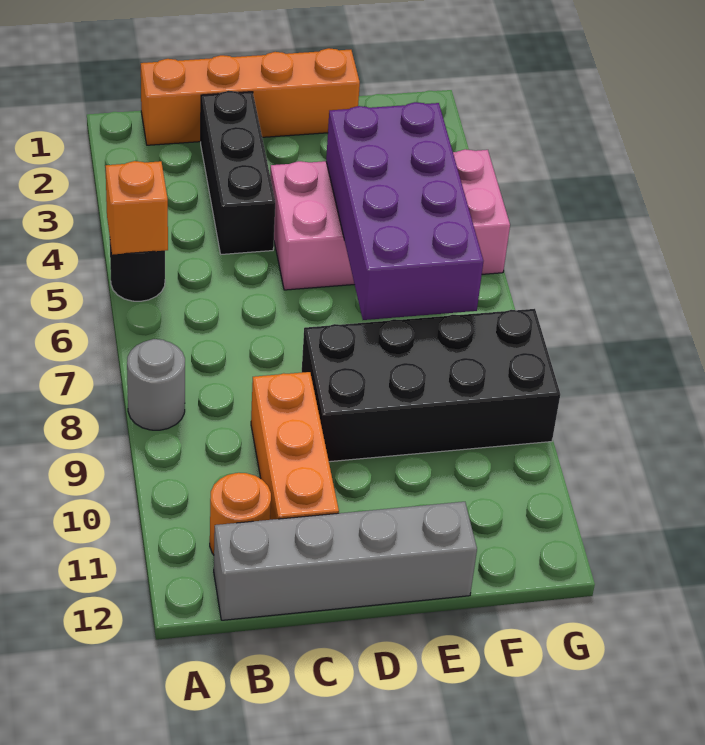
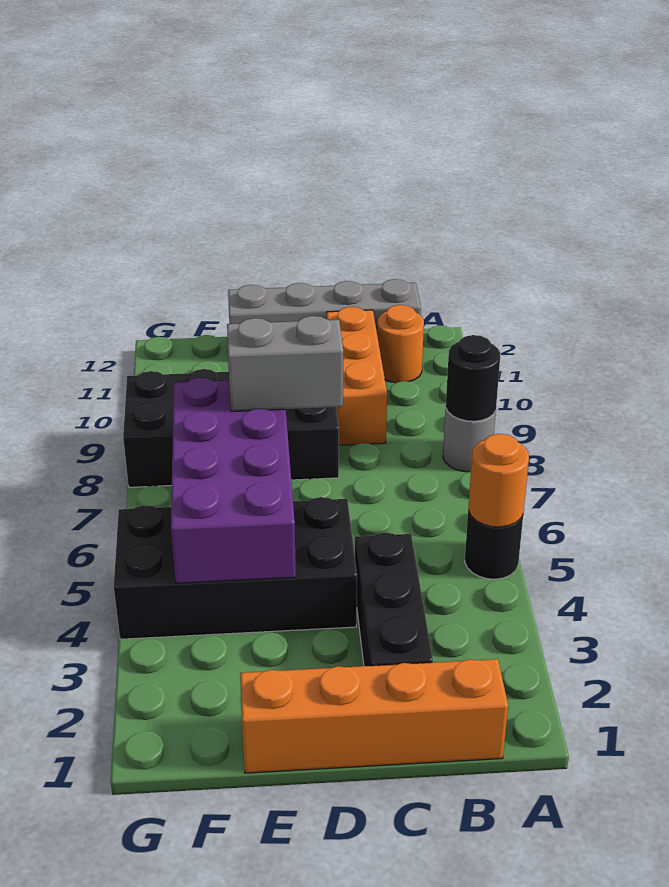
orange 1x1 brick [105,161,168,255] -> orange 1x1 round brick [469,434,529,527]
none -> black 1x1 round brick [446,335,500,421]
pink 2x4 brick [270,149,510,290] -> black 2x4 brick [114,497,357,639]
none -> grey 1x2 brick [227,316,343,412]

